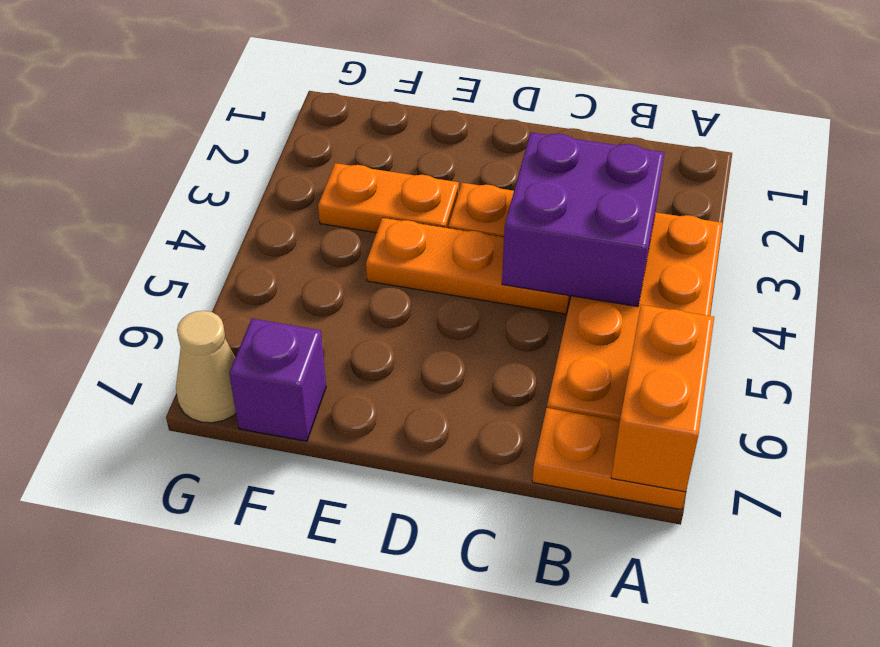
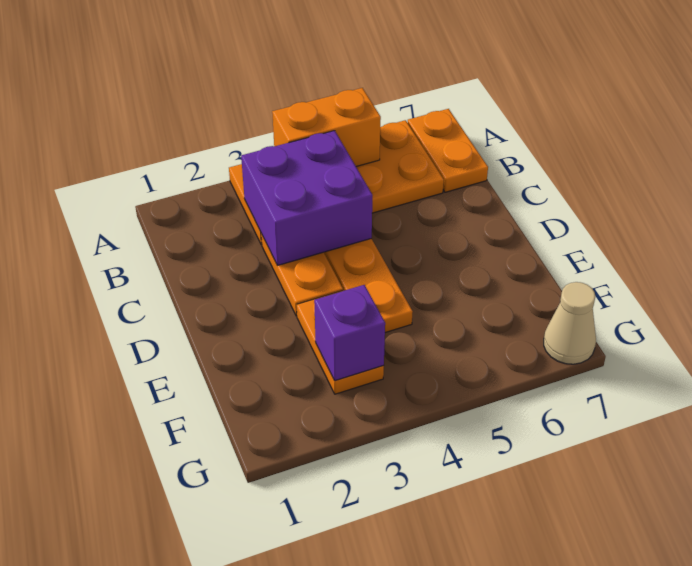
orange 1x2 brick [611,305,714,492] -> orange 1x2 brick moved to [272,88,381,167]
purple 1x1 brick [229,319,326,441] -> purple 1x1 brick moved to [314,285,385,381]

